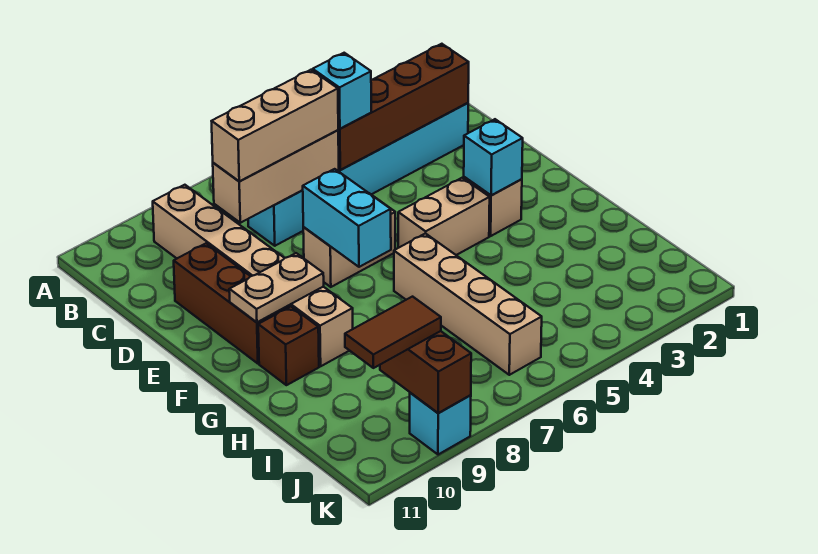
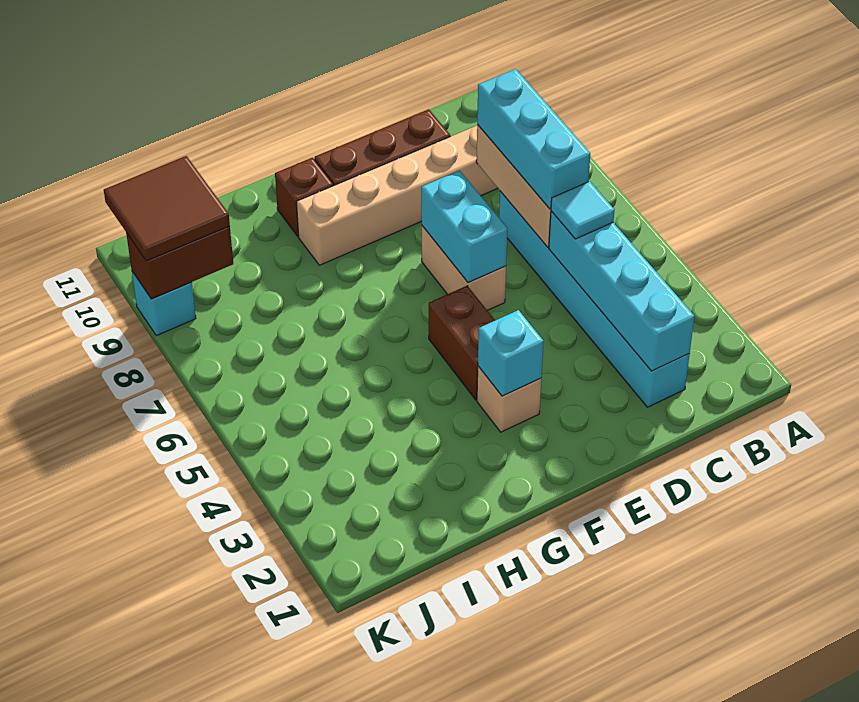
brown 1x4 brick [338,44,469,170] -> cyan 1x4 brick [549,211,694,371]
cyan 1x1 brick [313,53,371,129] -> cyan 1x1 tile [551,181,614,239]
tan 1x3 brick [212,70,338,181] -> cyan 1x3 brick [477,69,590,209]
cyan 1x2 brick [303,169,391,267] -> cyan 1x2 brick turned to [421,171,508,283]
tan 1x2 brick [398,178,490,255] -> brown 1x2 brick [429,286,495,400]
tan 1x2 plate [229,253,324,322] -> none
tan 1x4 brick [394,233,542,375] -> none
brown 1x2 tile [345,297,441,368] -> brown 2x2 tile [104,156,230,261]

